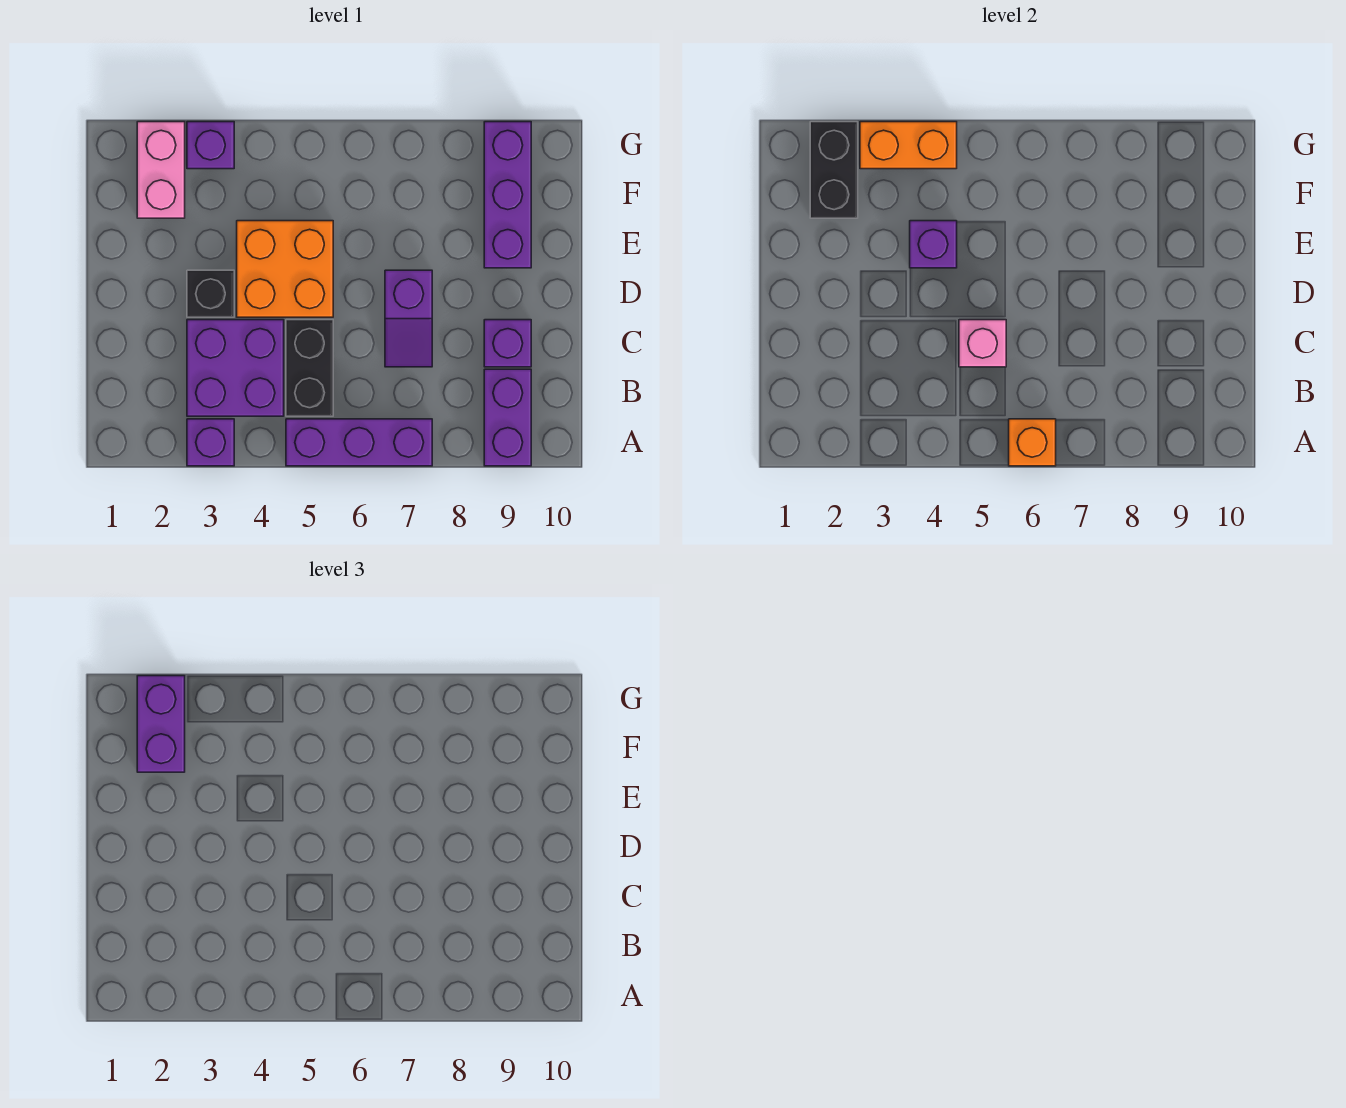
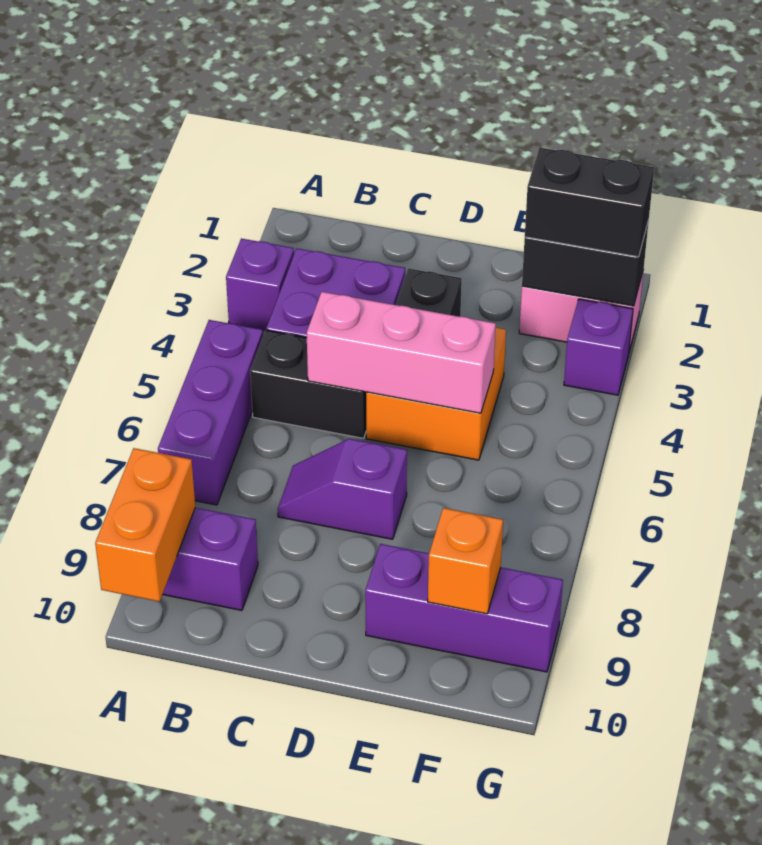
orange 1x1 brick [1009,419,1056,466] -> orange 1x1 brick moved to [428,508,503,614]
pink 1x1 brick [959,320,1006,367] -> pink 1x3 brick [307,292,496,413]
purple 1x1 brick [484,320,531,367] -> none
purple 1x1 brick [910,221,957,268] -> none
purple 1x2 brick [137,676,185,772] -> black 1x2 brick [525,148,654,257]
orange 1x2 brick [860,122,957,169] -> orange 1x2 brick moved to [95,448,195,601]

